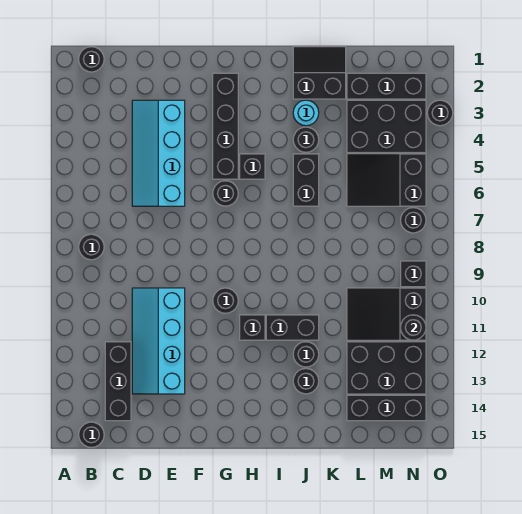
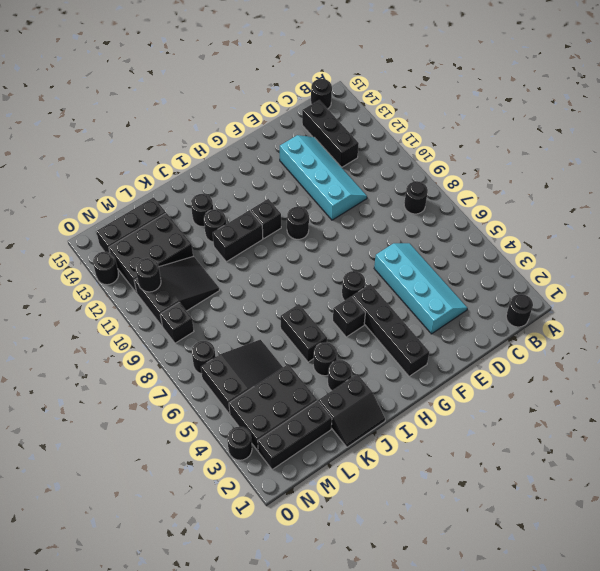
cyan 1x1 round brick [293,100,319,126] -> black 1x1 round brick [328,360,352,391]
none -> black 1x1 round brick [93,252,118,285]

